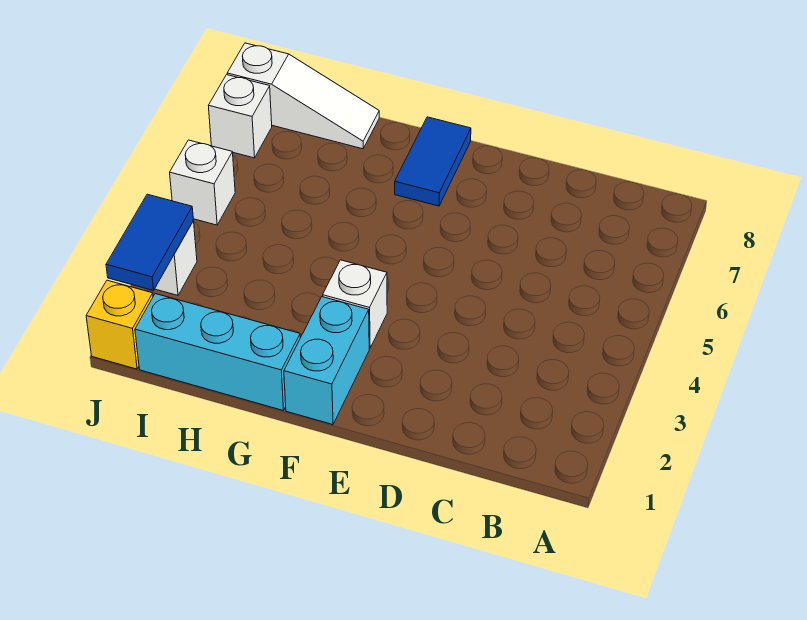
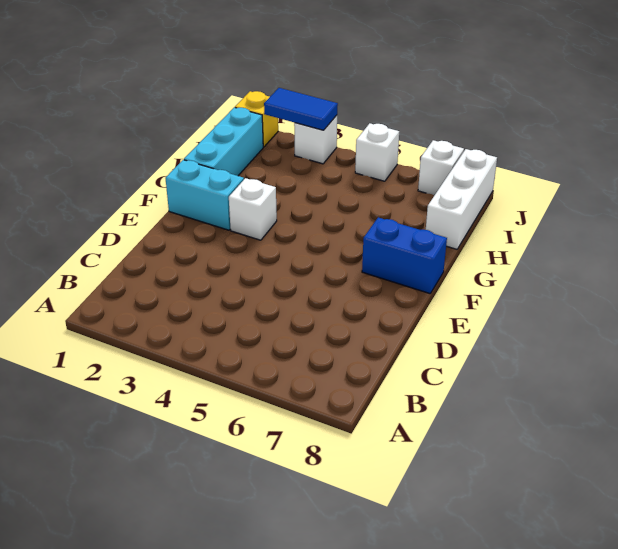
blue 1x2 tile [395,117,471,206] -> blue 1x2 brick [362,217,447,293]
white 1x3 slope [227,43,379,149] -> white 1x3 brick [426,149,497,249]

